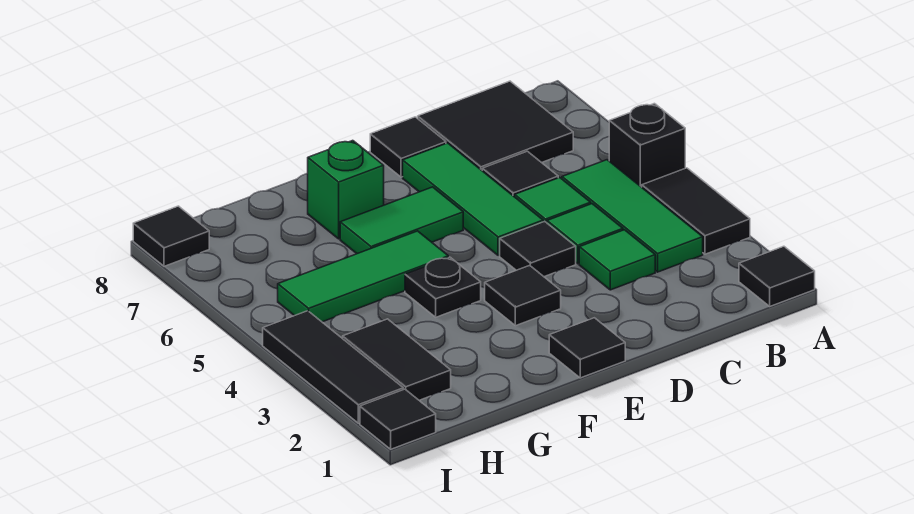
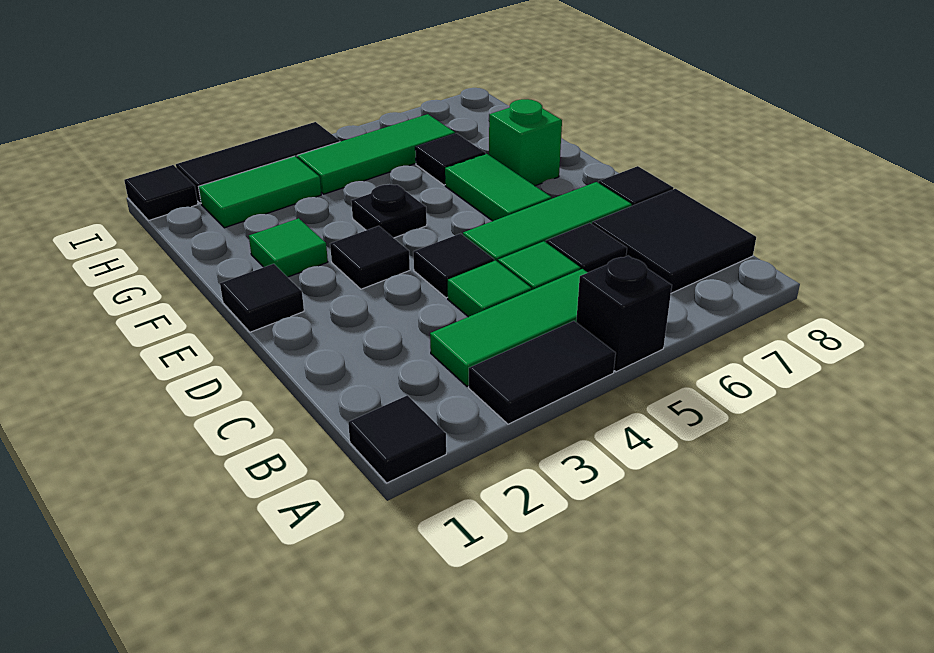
green 1x1 tile [579,230,655,290] -> green 1x1 tile moved to [249,218,328,277]
green 1x3 tile [278,231,448,322] -> green 1x3 tile turned to [297,114,455,194]
black 1x2 tile [343,319,451,400] -> green 1x2 tile [199,156,321,228]
black 1x1 tile [133,206,209,266] -> black 1x1 tile moved to [415,133,485,185]

